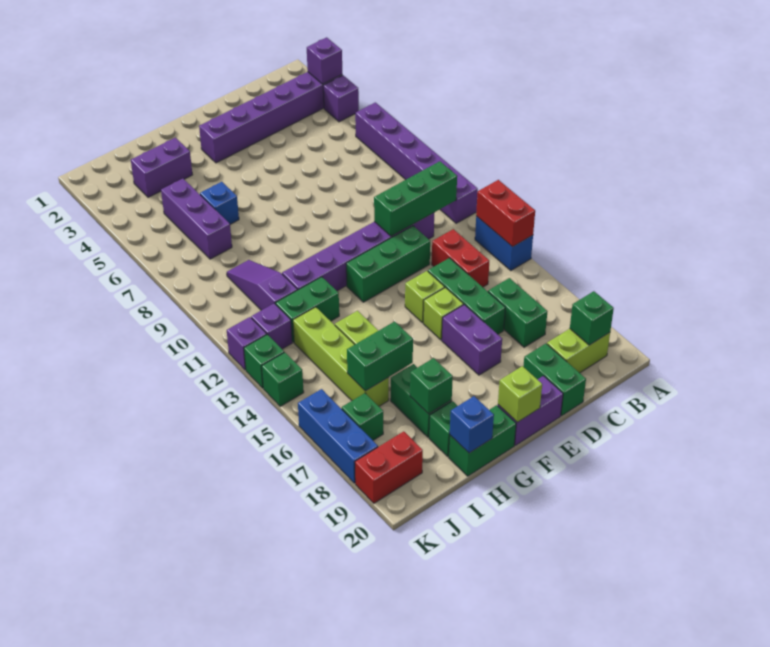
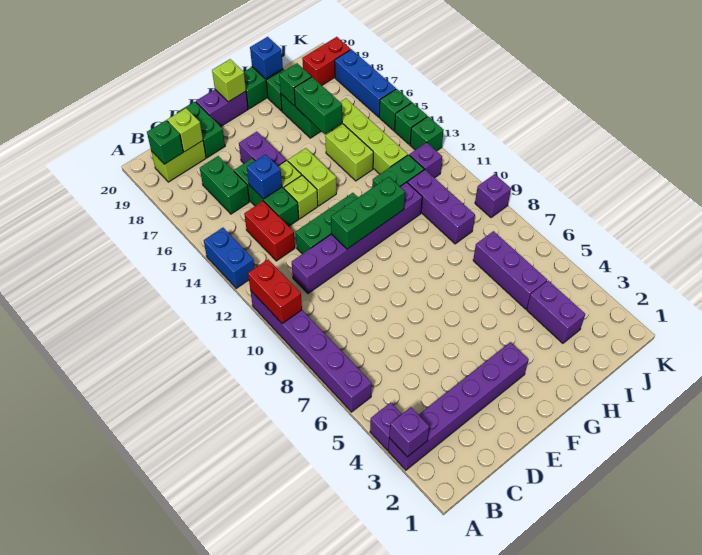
red 1x2 brick [476,180,535,247] -> red 1x2 brick moved to [248,260,302,324]
green 1x3 brick [374,161,457,236] -> green 1x3 brick moved to [331,177,405,249]
none -> lime 1x1 brick [167,108,203,152]
none -> lime 1x2 brick [288,148,336,206]
purple 1x2 brick [131,138,192,197] -> purple 1x2 brick turned to [527,281,585,343]
blue 1x1 brick [200,182,239,224] -> blue 1x1 brick moved to [247,154,282,199]
green 1x2 brick [347,321,413,391] -> green 1x2 brick turned to [294,77,342,134]
purple 1x3 slope [227,260,297,310] -> purple 1x3 brick [407,170,475,244]
green 1x1 brick [342,393,383,440] -> green 1x1 brick moved to [379,89,412,131]
purple 1x1 brick [227,317,267,370] -> purple 1x1 brick moved to [475,174,511,218]

